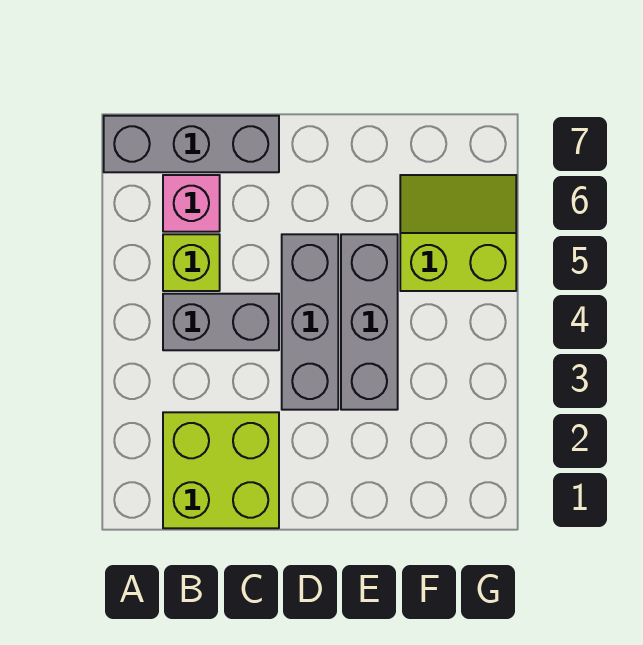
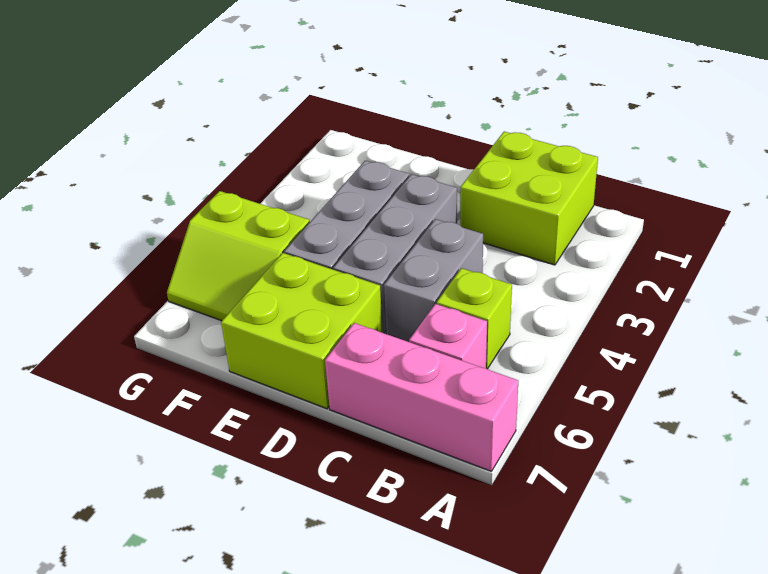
grey 1x3 brick [104,116,279,172] -> pink 1x3 brick [325,323,518,471]
grey 1x2 brick [163,294,279,350] -> grey 1x2 brick turned to [384,219,483,342]
none -> lime 2x2 brick [221,253,383,409]

